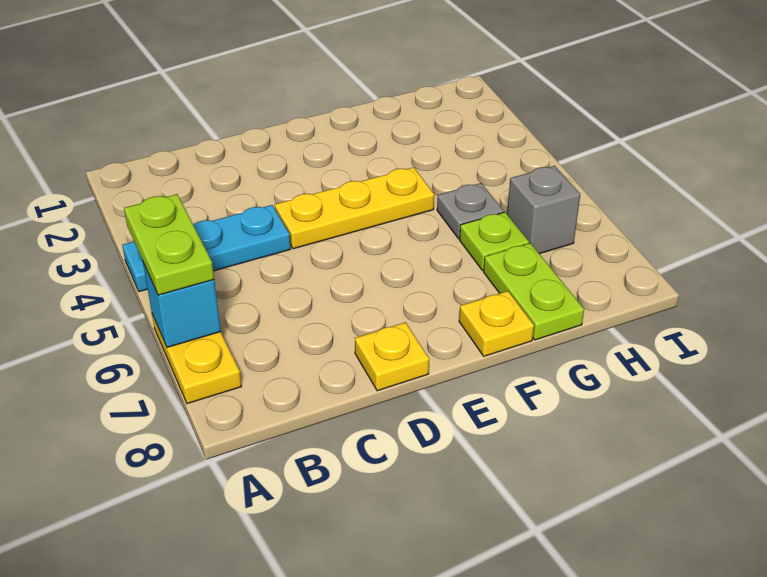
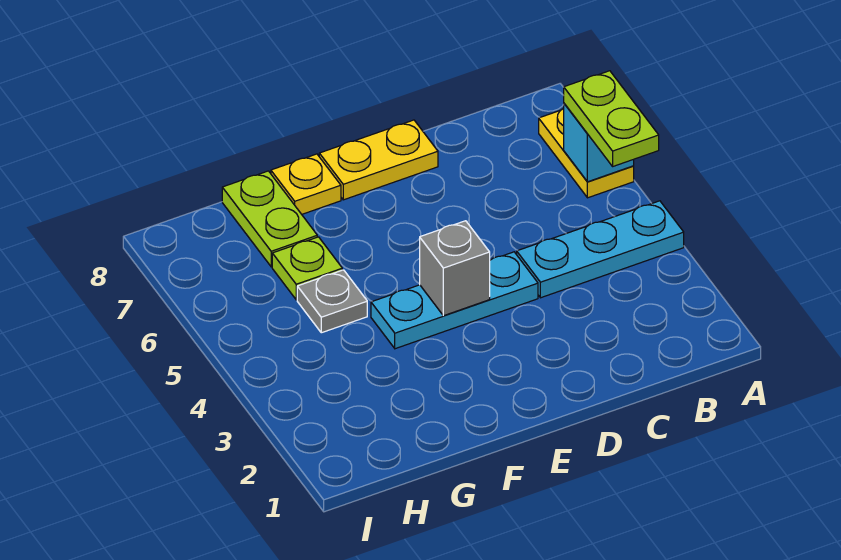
yellow 1x3 plate [275,167,434,249] -> cyan 1x3 plate [371,252,538,349]
yellow 1x1 plate [355,322,429,391] -> yellow 1x2 plate [319,120,438,200]
grey 1x1 brick [507,166,580,254] -> grey 1x1 brick moved to [420,221,490,316]

